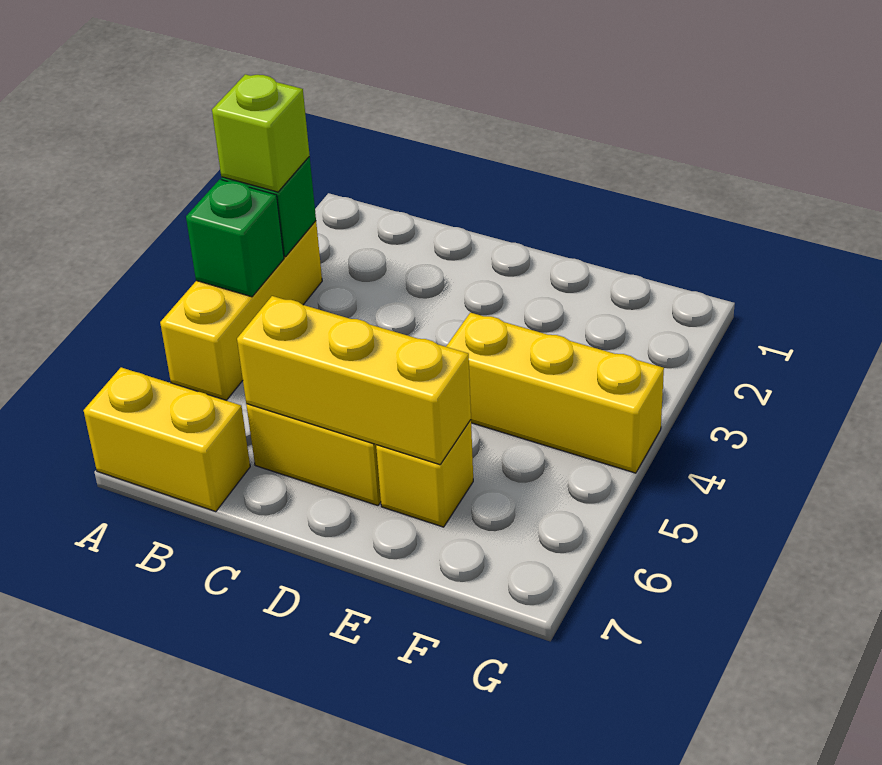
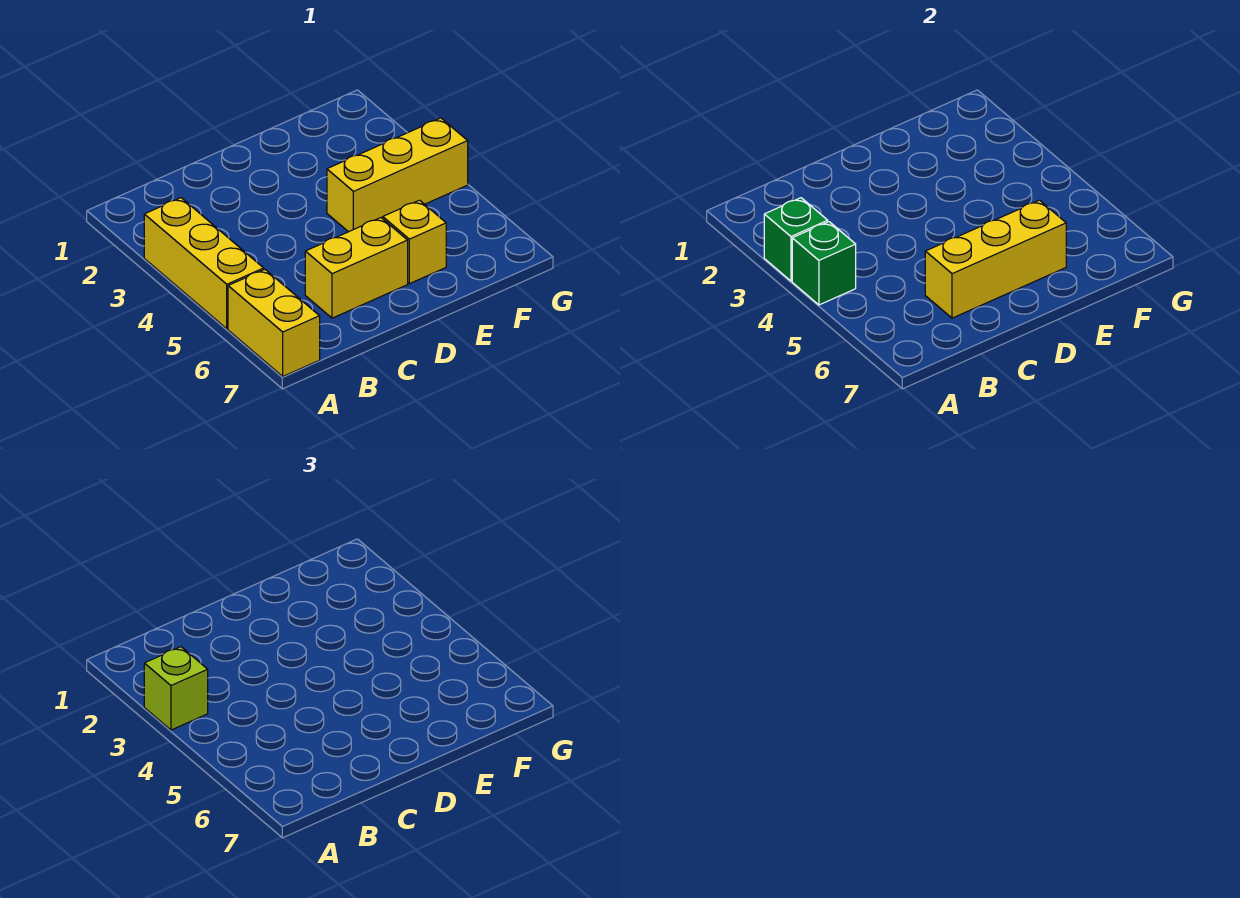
yellow 1x2 brick [84,367,250,512] -> yellow 1x2 brick turned to [228,269,320,376]

